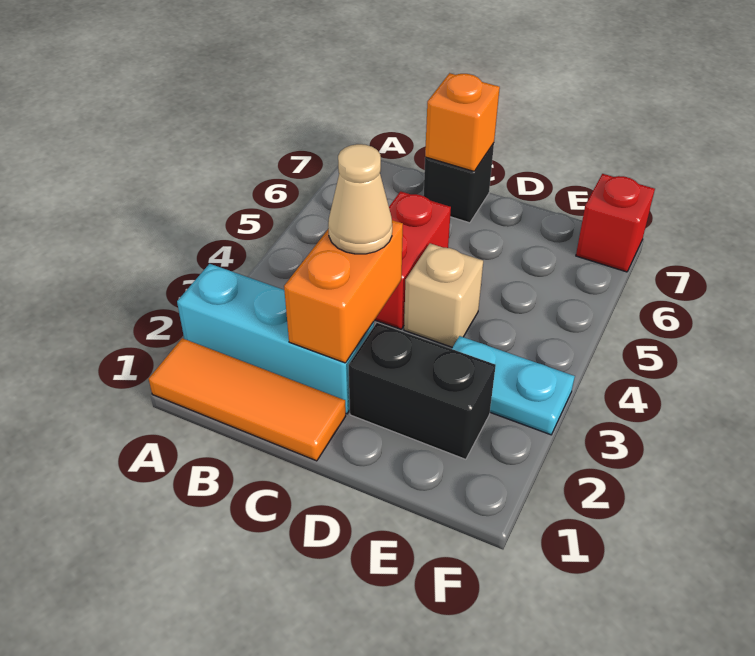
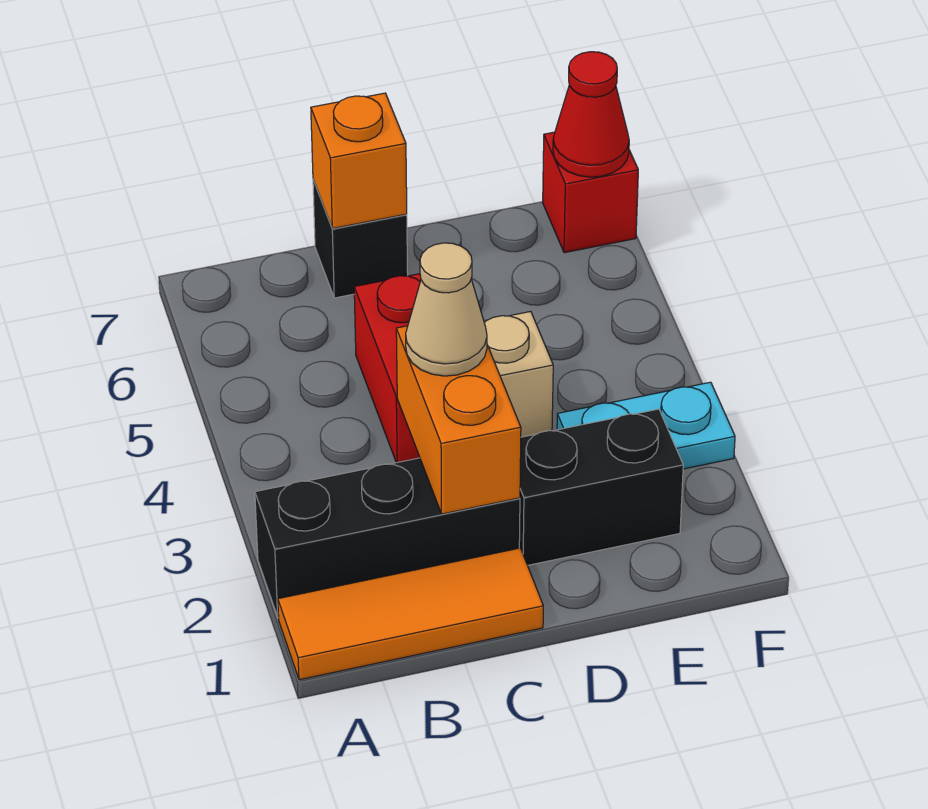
cyan 1x3 brick [177,264,374,414] -> black 1x3 brick [255,458,520,618]
none -> red 1x1 cone [553,52,629,177]

